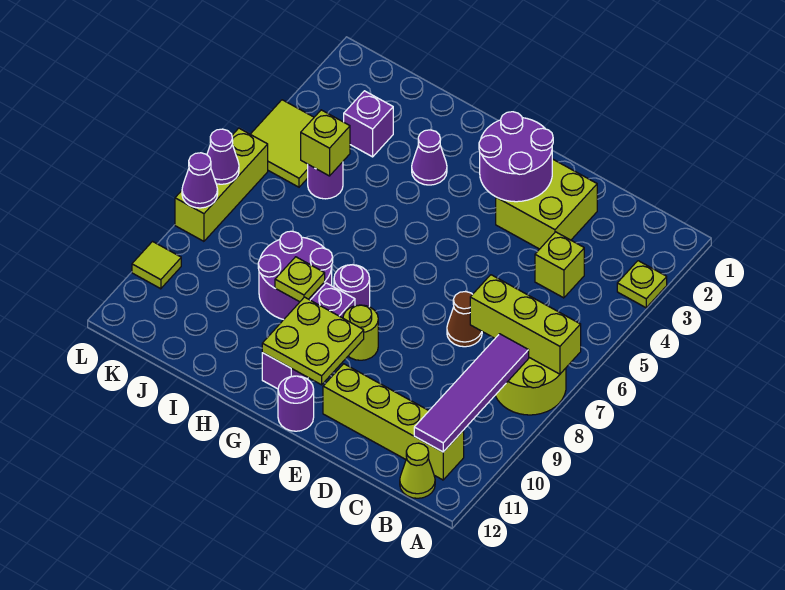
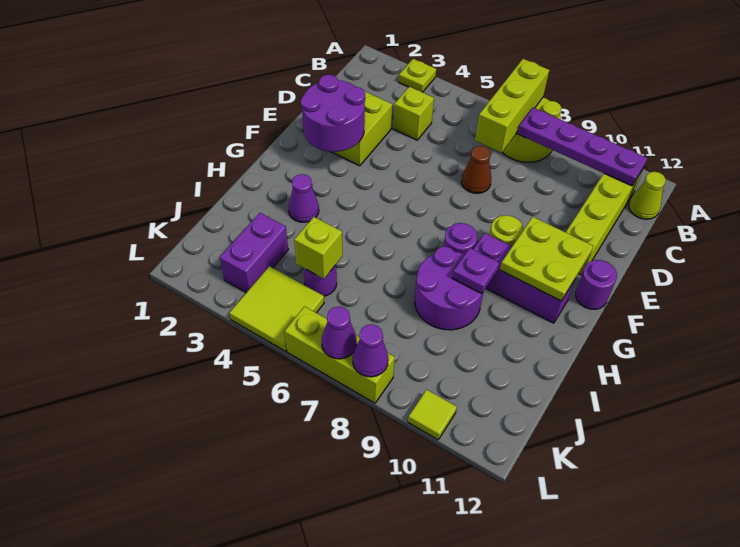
purple 1x4 tile [414,334,529,452] -> purple 1x4 plate [518,108,647,186]
lime 1x1 plate [275,257,325,302] -> purple 1x1 plate [452,248,499,294]
purple 1x1 brick [344,91,393,157] -> purple 1x2 brick [220,213,288,293]

